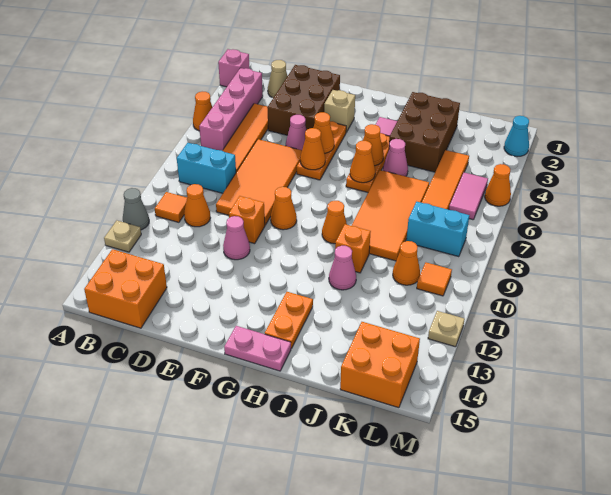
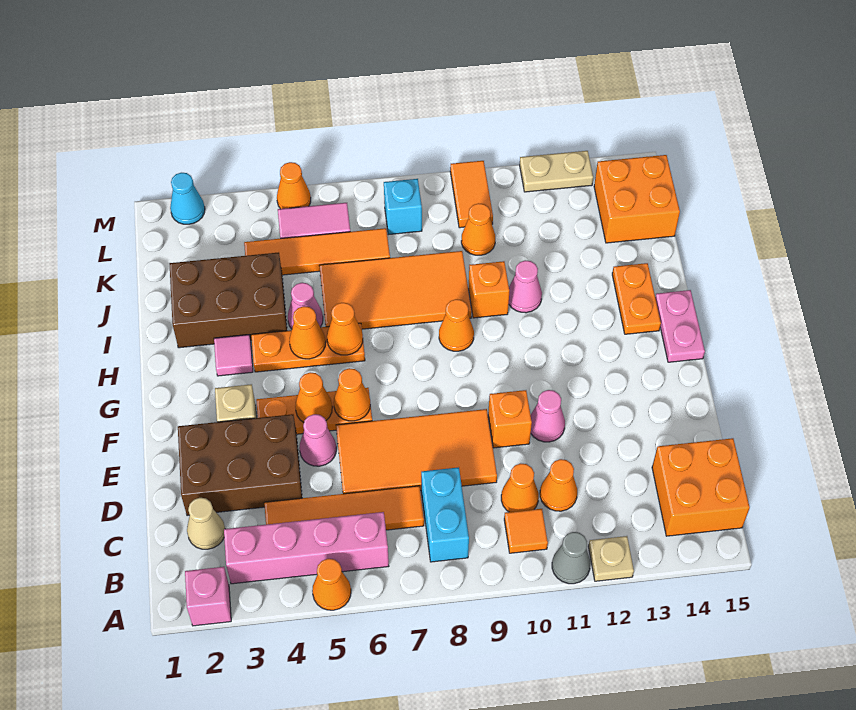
orange 1x1 cone [271,187,297,230] -> orange 1x1 cone moved to [540,459,577,511]
orange 1x2 plate [265,292,313,348] -> orange 1x2 plate turned to [612,263,661,334]
cyan 1x2 brick [406,202,469,257] -> cyan 1x1 brick [384,179,422,235]
orange 1x1 tile [417,263,452,296] -> orange 1x2 tile [450,161,493,228]
tan 1x1 plate [428,311,465,347] -> tan 1x2 plate [520,151,593,192]

